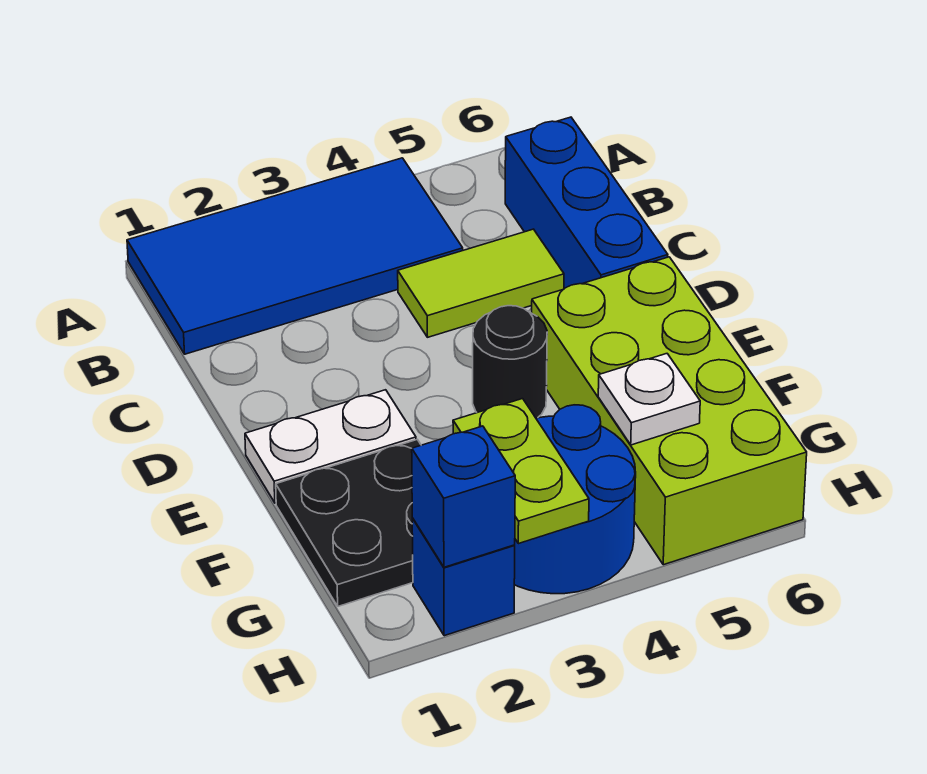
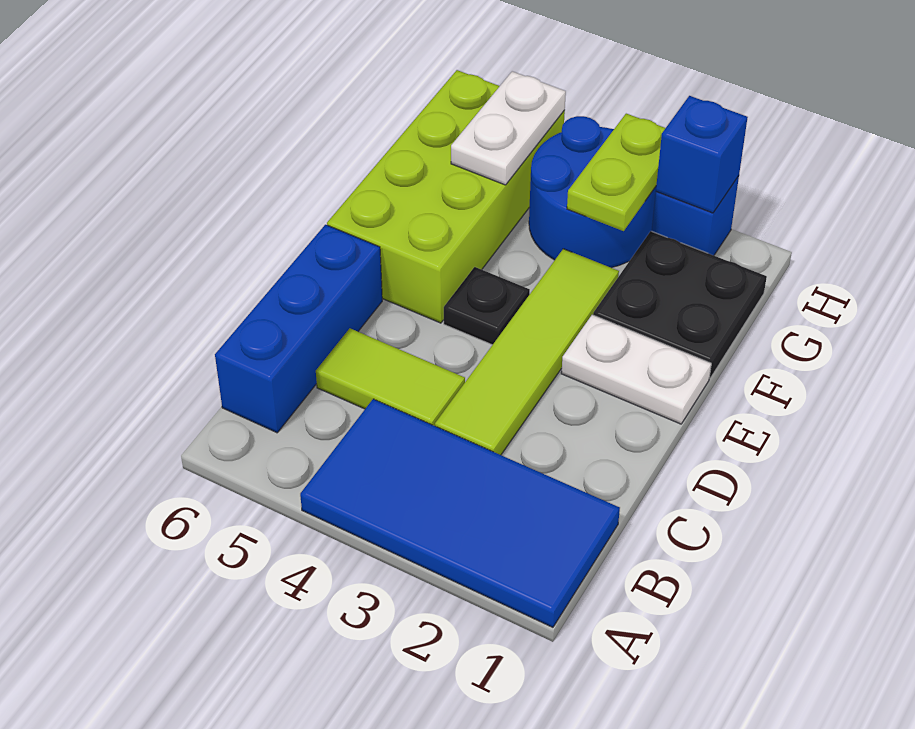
none -> lime 1x4 tile [435,249,619,455]
black 1x1 round brick [473,306,547,418] -> black 1x1 plate [444,267,530,345]
white 1x1 plate [598,354,700,445] -> white 1x2 plate [451,71,566,185]

